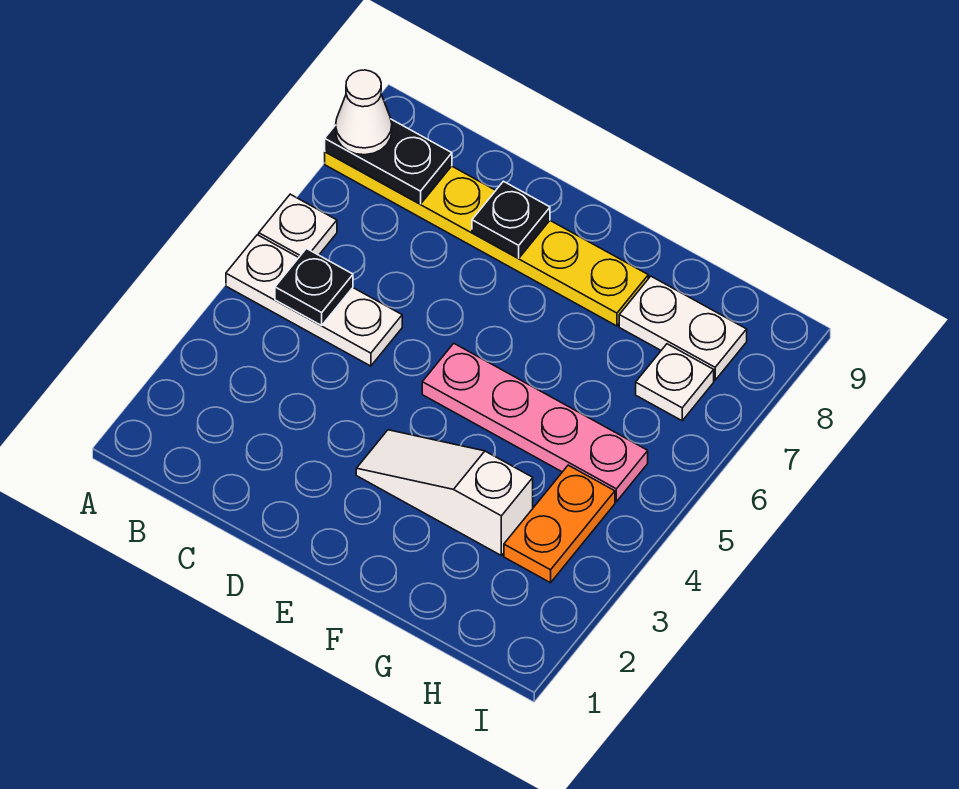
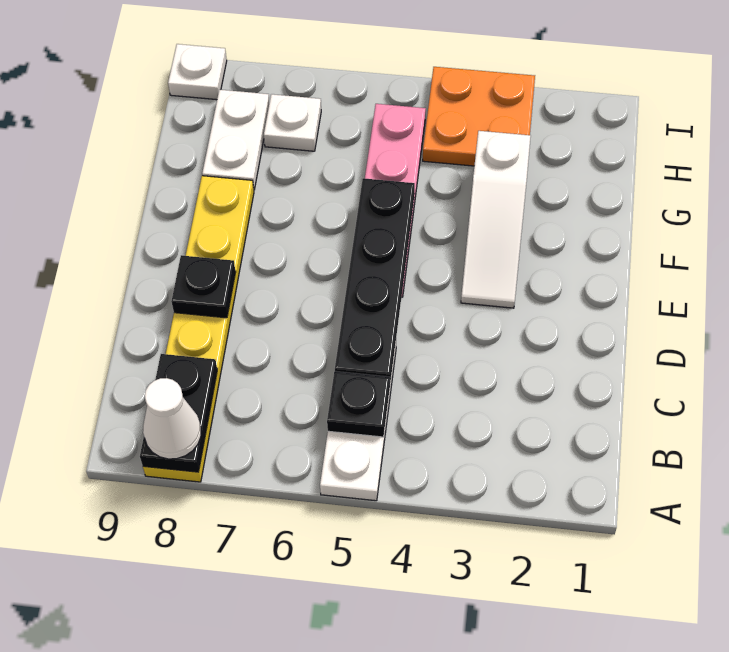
white 1x1 plate [259,194,337,257] -> white 1x1 plate moved to [168,44,227,100]
none -> black 1x4 plate [335,178,415,382]
orange 1x2 plate [504,465,615,583] -> orange 2x2 plate [423,67,535,166]

